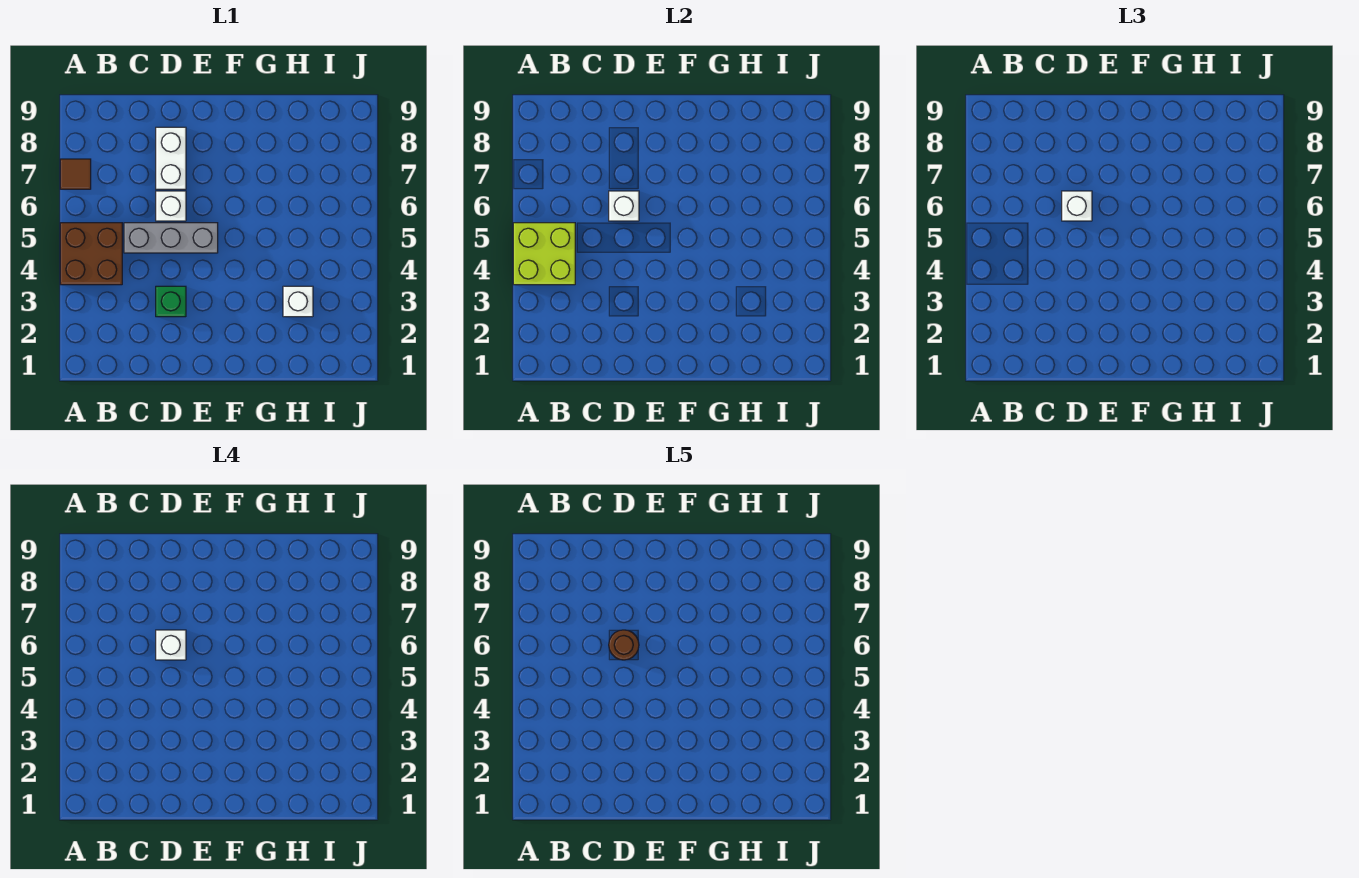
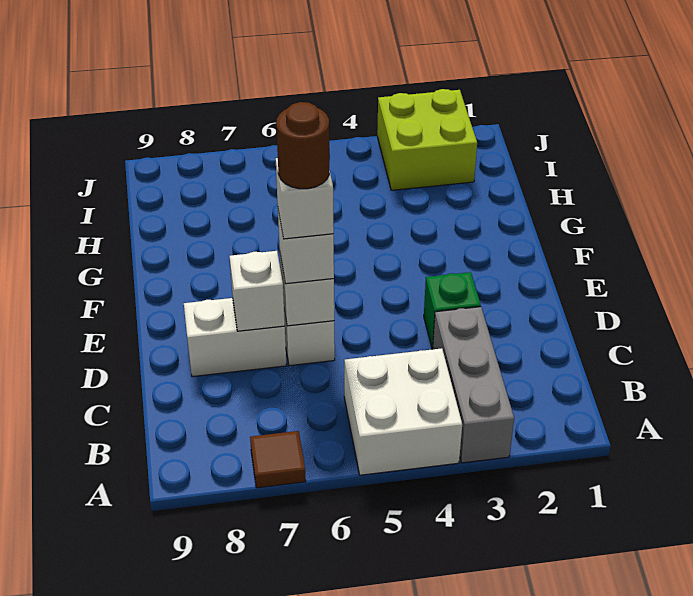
brown 2x2 brick [60,223,122,285] -> white 2x2 brick [344,348,462,475]
lime 2x2 brick [513,223,575,285] -> lime 2x2 brick moved to [377,89,477,190]
grey 1x3 brick [124,223,218,253] -> grey 1x3 brick moved to [433,307,514,463]
white 1x1 brick [283,286,313,317] -> white 1x1 brick moved to [229,251,285,331]

